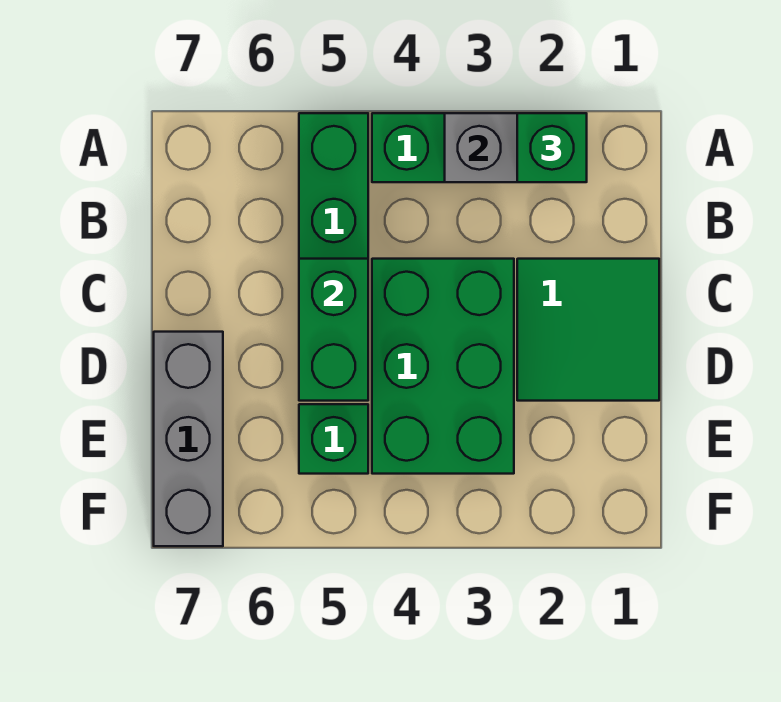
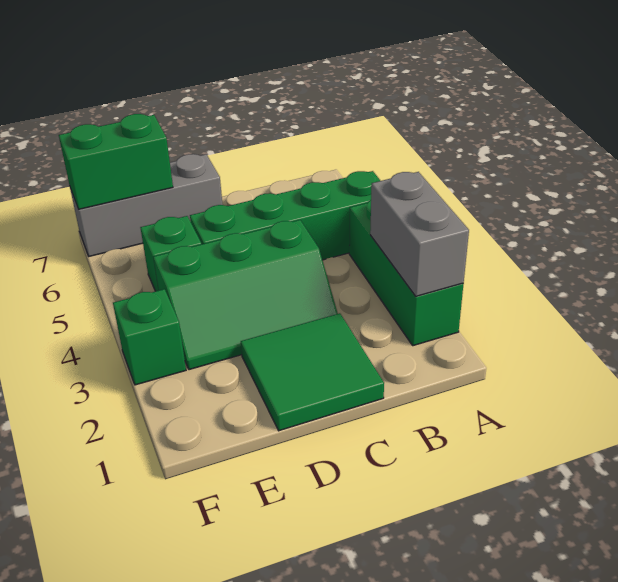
green 1x1 brick [517,113,587,182] -> green 1x1 brick moved to [113,289,186,385]
green 2x3 brick [372,259,514,474] -> green 2x3 slope [153,220,338,370]
green 1x2 brick [299,259,368,401] -> green 1x2 brick moved to [59,114,173,209]

